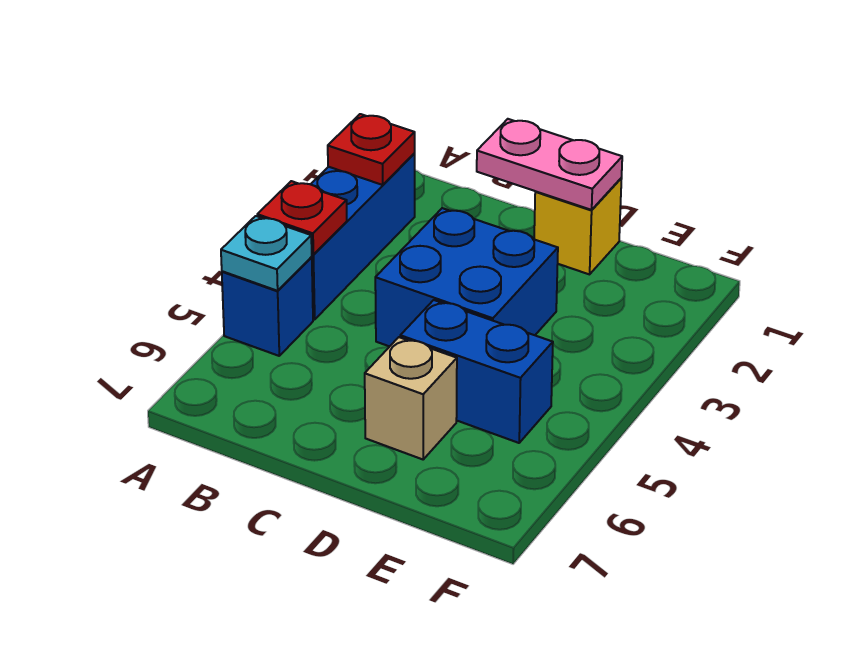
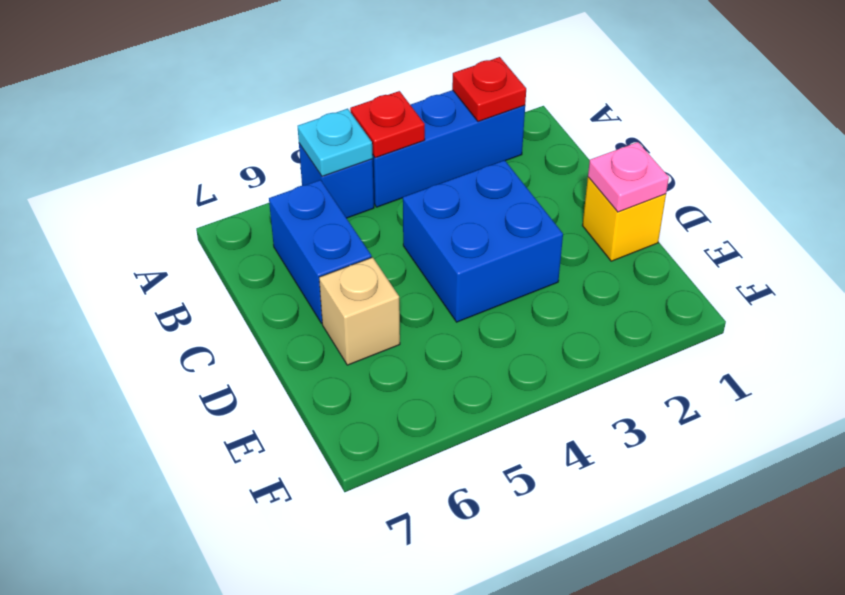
pink 1x2 plate [477,119,622,210] -> pink 1x1 plate [588,142,669,212]
blue 1x2 brick [400,300,553,443] -> blue 1x2 brick moved to [269,180,372,323]

